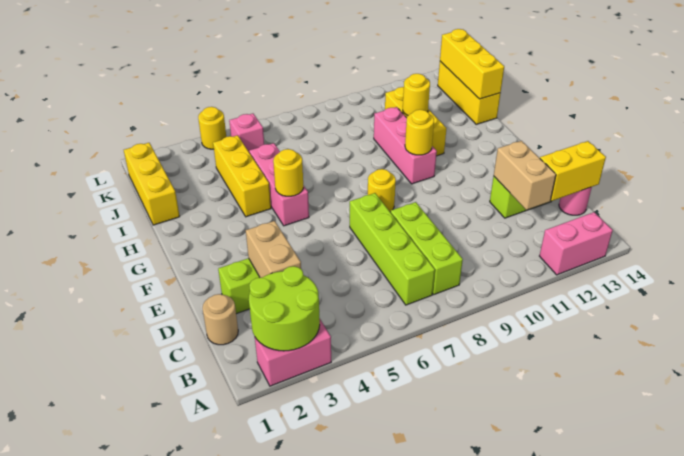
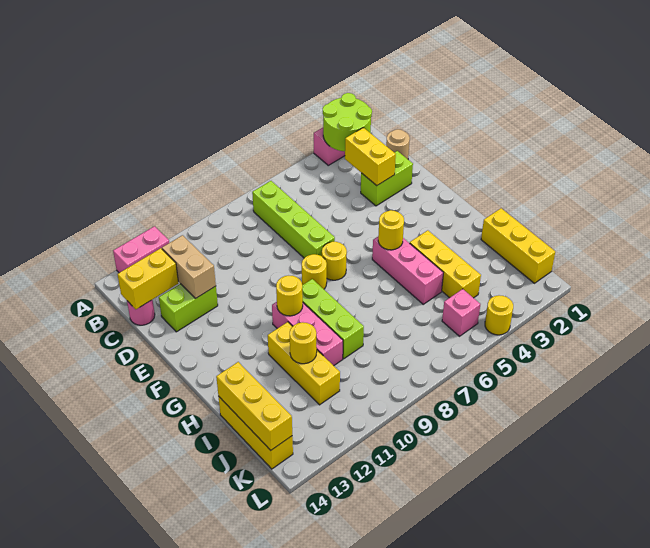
lime 1x3 brick [391,202,463,294] -> lime 1x3 brick moved to [302,279,364,359]
tan 1x2 brick [246,221,301,278] -> yellow 1x2 brick [345,128,396,186]
none -> yellow 1x1 round brick [322,242,347,280]

